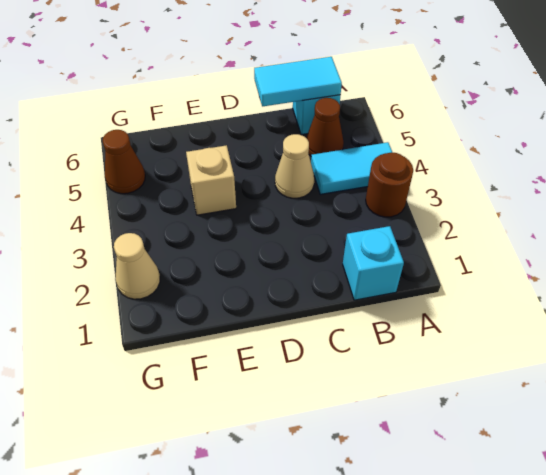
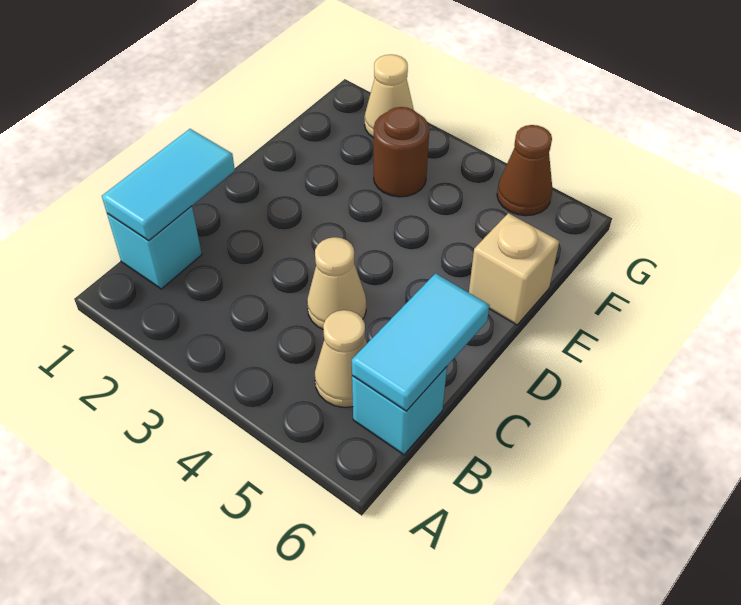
brown 1x1 round brick [366,152,413,217] -> brown 1x1 round brick moved to [374,107,429,197]
cyan 1x2 tile [311,142,392,194] -> cyan 1x2 tile moved to [102,129,235,241]
brown 1x1 cone [306,98,344,156] -> tan 1x1 cone [315,310,367,408]
tan 1x1 brick [186,145,236,215] -> tan 1x1 brick moved to [469,213,559,325]

